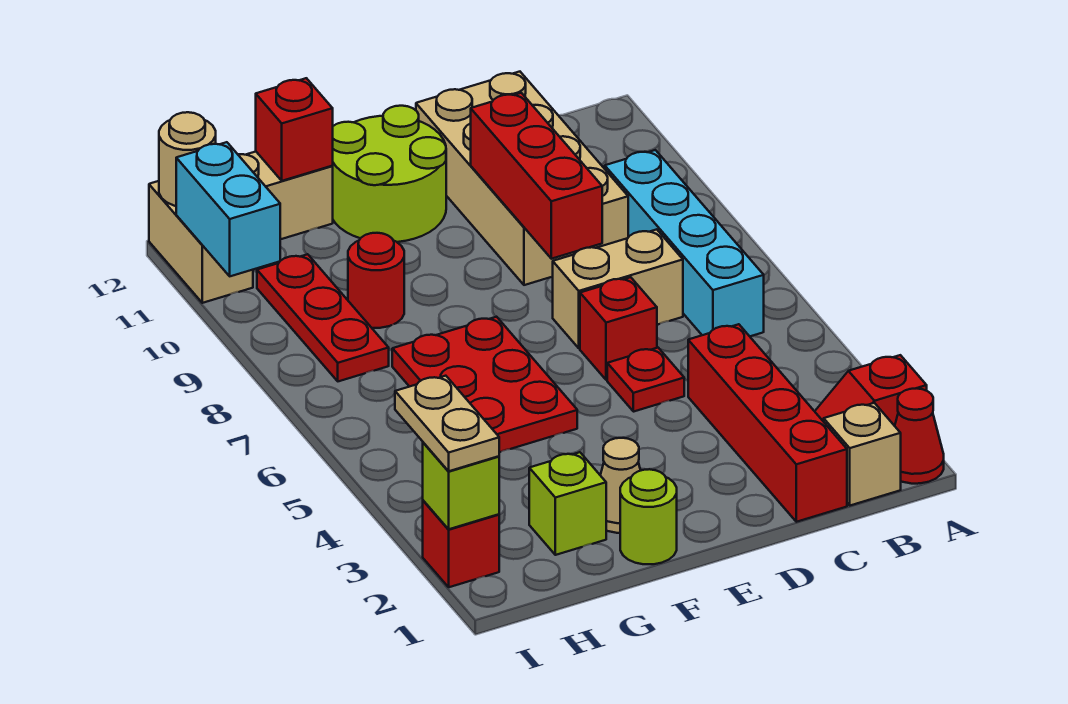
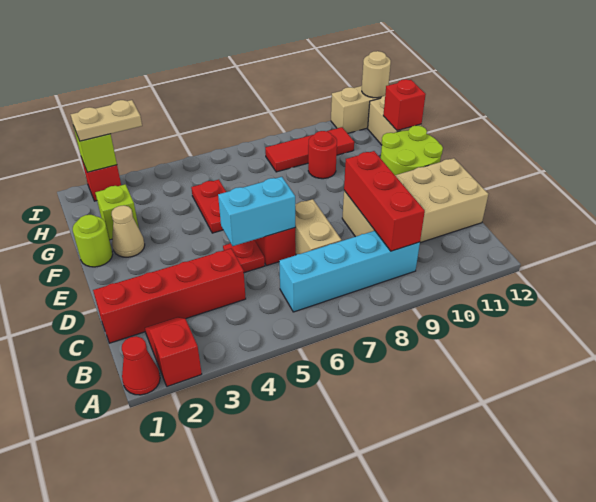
tan 1x1 brick [824,403,901,506] -> none
red 1x3 brick [471,93,602,259] -> red 1x3 brick turned to [344,151,425,251]
red 2x3 plate [392,317,577,452] -> red 1x2 plate [191,180,226,233]
red 1x3 plate [257,254,389,381] -> red 1x3 tile [265,127,354,172]
cyan 1x2 brick [176,142,280,276] -> cyan 1x2 brick moved to [218,177,295,246]

